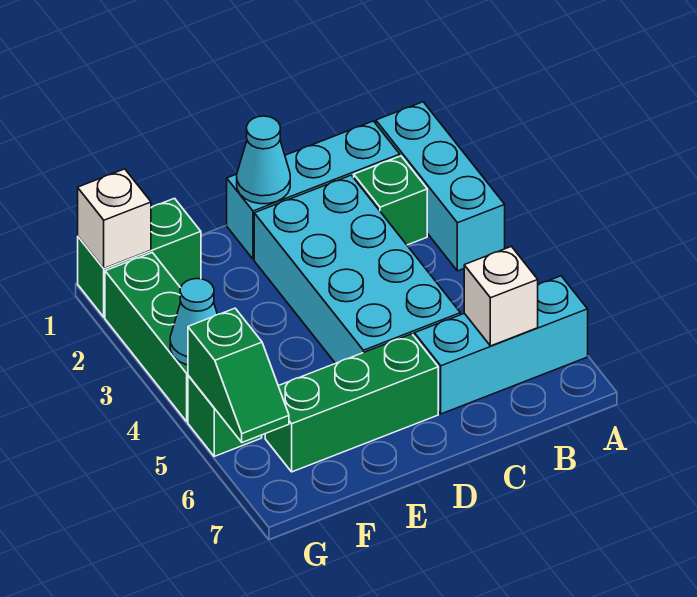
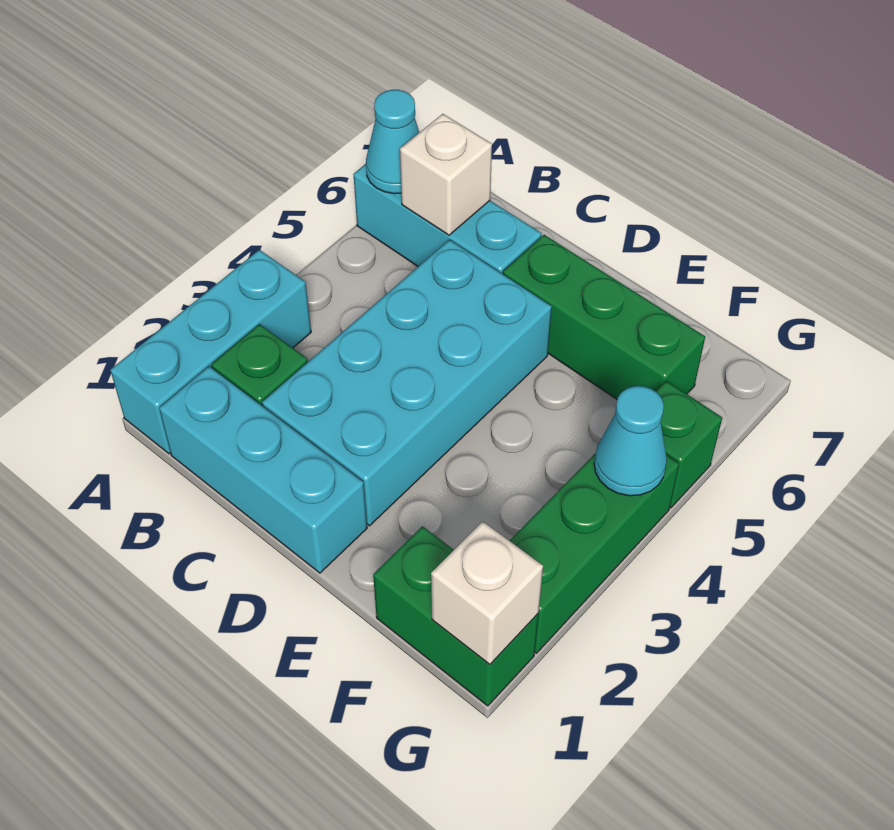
cyan 1x1 cone [237,116,290,204] -> cyan 1x1 cone moved to [366,90,419,194]
green 1x2 slope [188,308,289,442] -> none

